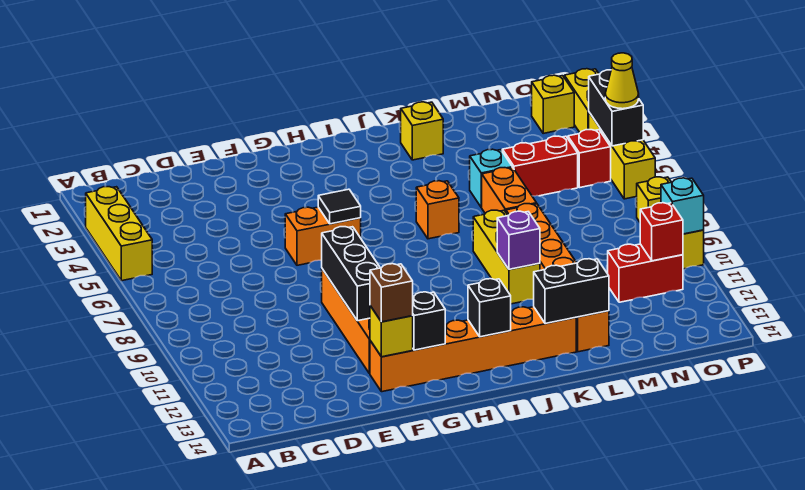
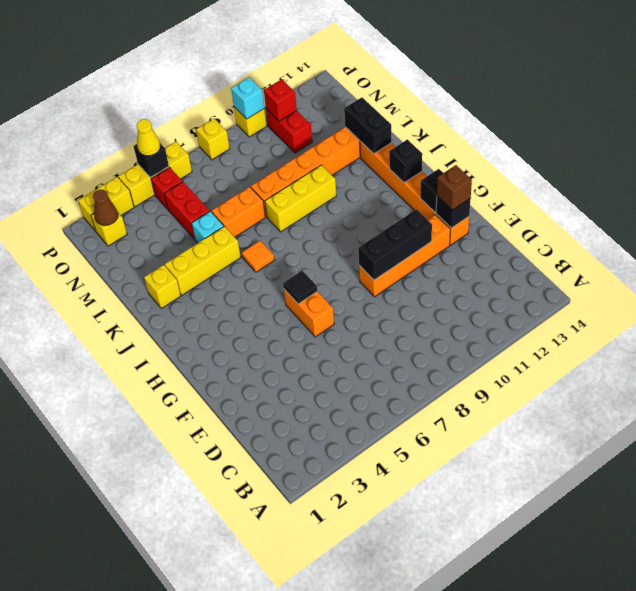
yellow 1x3 brick [86,186,152,281] -> yellow 1x3 brick moved to [165,226,241,295]
yellow 1x1 brick [370,306,413,357] -> black 1x1 brick [436,196,471,228]
orange 1x1 brick [416,181,459,239] -> orange 1x1 tile [242,241,274,272]
purple 1x1 brick [497,211,540,269] -> none
none -> brown 1x1 cone [93,190,118,225]
black 1x2 brick [589,70,643,146] -> black 1x1 brick [133,143,169,178]

